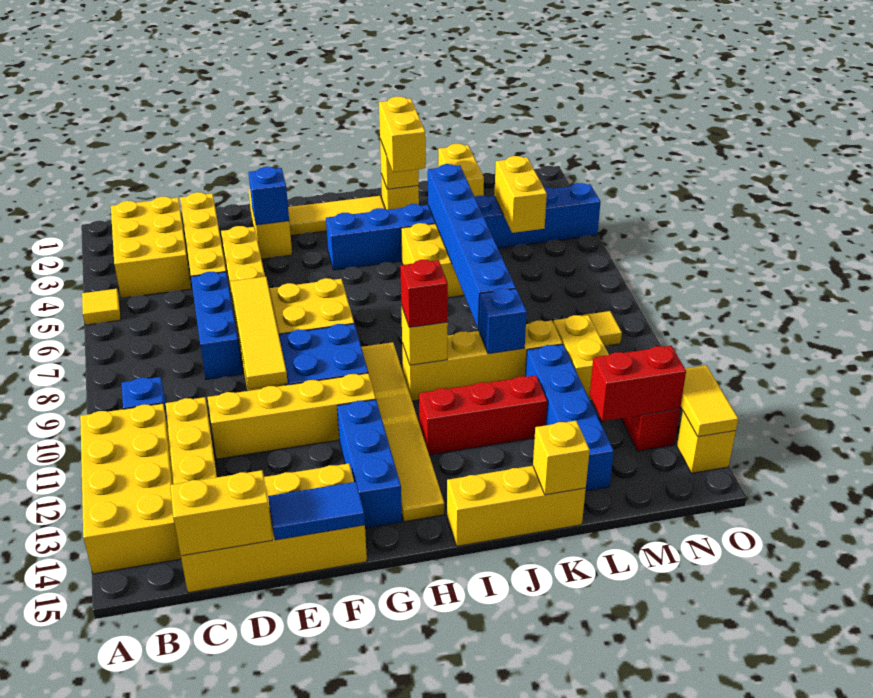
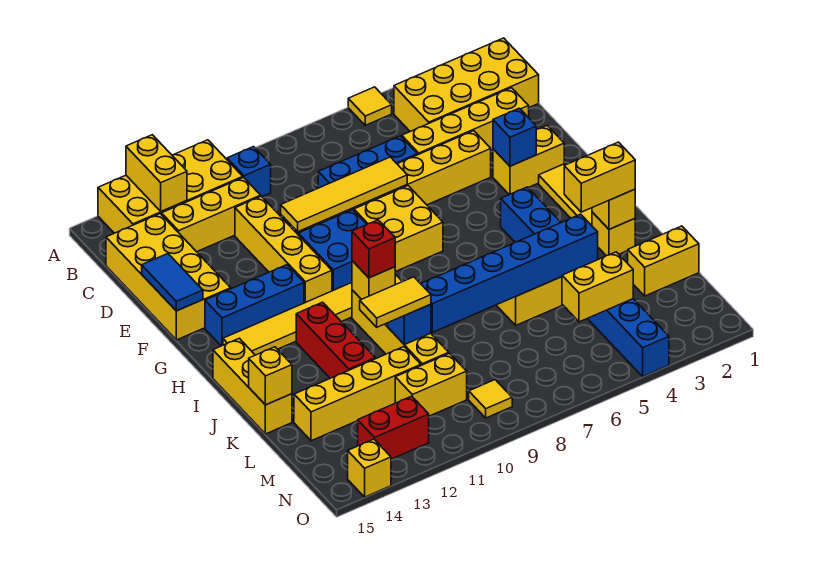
yellow 2x3 brick [111,197,191,298] -> yellow 2x4 brick [394,38,539,131]
yellow 1x2 brick [170,470,273,556] -> yellow 1x2 brick moved to [126,135,187,211]
blue 1x4 brick [525,344,614,491] -> yellow 1x4 brick [294,347,421,441]
red 1x2 brick [590,346,686,421] -> none
yellow 1x2 tile [681,365,738,437] -> yellow 1x2 tile moved to [360,277,431,327]

